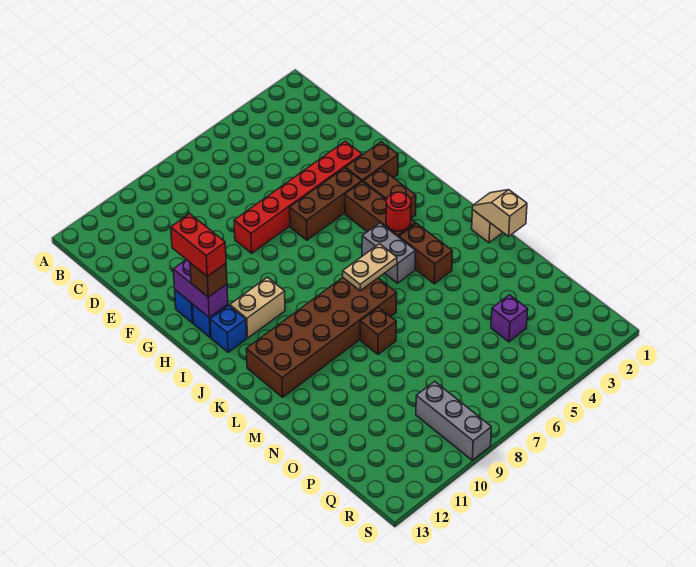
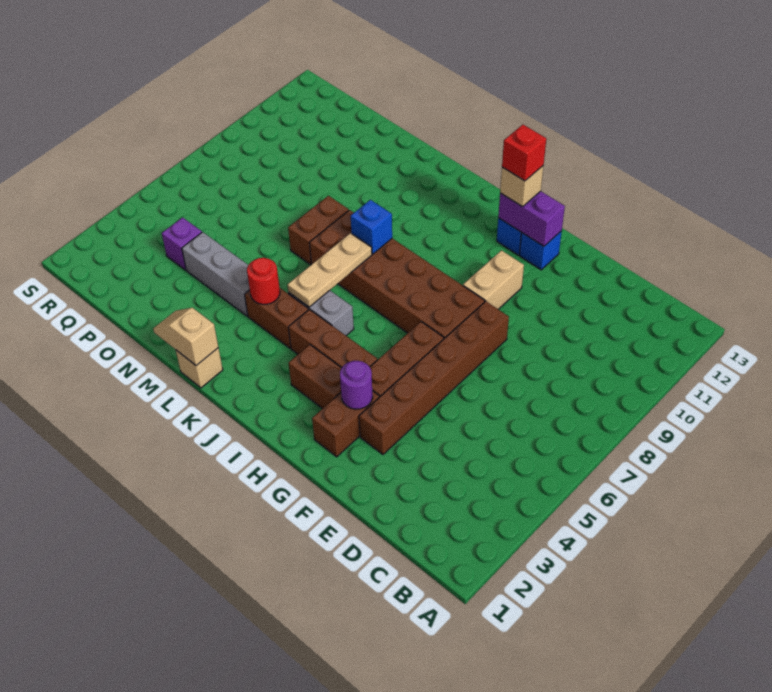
red 1x6 brick [234,141,362,253] -> brown 1x6 brick [359,301,509,454]
none -> purple 1x1 round brick [340,361,373,409]
red 1x2 brick [171,214,226,276] -> red 1x1 brick [502,125,546,181]
brown 1x1 brick [190,263,227,297] -> tan 1x1 brick [500,166,543,207]
tan 1x2 brick [230,277,285,338] -> tan 1x2 brick moved to [463,250,524,309]
blue 1x1 brick [210,305,247,352] -> blue 1x1 brick moved to [351,200,392,254]
red 1x1 round brick [386,192,411,231] -> red 1x1 round brick moved to [247,258,280,304]
tan 1x2 plate [343,244,397,291] -> tan 1x3 plate [287,233,372,307]
brown 2x6 brick [246,278,397,397] -> brown 2x6 brick turned to [309,210,485,338]
tan 1x2 slope [473,190,527,236] -> tan 1x2 slope turned to [153,308,218,366]
brown 1x1 brick [360,307,396,354] -> brown 1x2 brick [288,196,349,264]
grey 1x3 brick [416,381,491,460] -> grey 1x3 brick moved to [182,232,250,316]

